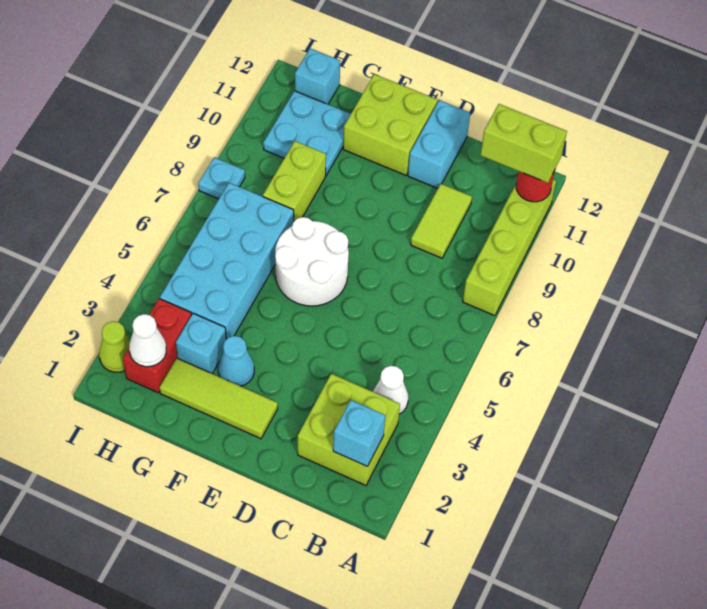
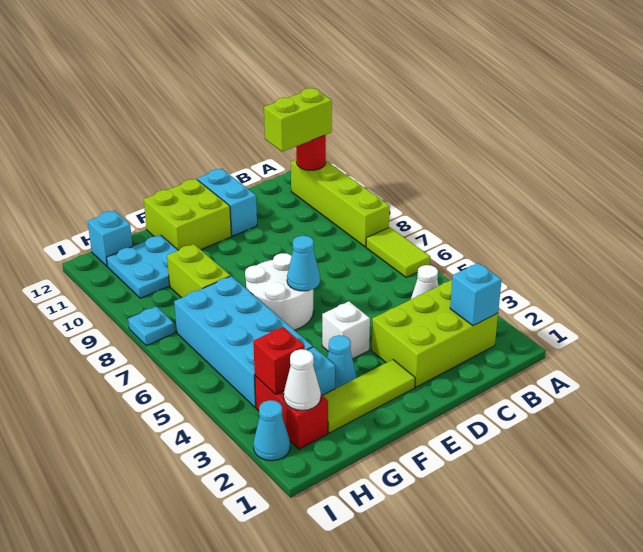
lime 2x2 brick [298,374,400,485] -> lime 2x3 brick [372,280,498,387]
lime 1x2 tile [411,184,472,258] -> lime 1x2 tile moved to [366,227,430,277]
none -> white 1x1 brick [322,301,370,359]
none -> cyan 1x1 cone [287,236,320,291]
none -> red 1x1 brick [253,327,305,394]
lime 1x1 cone [99,321,130,372] -> cyan 1x1 cone [253,400,290,461]

